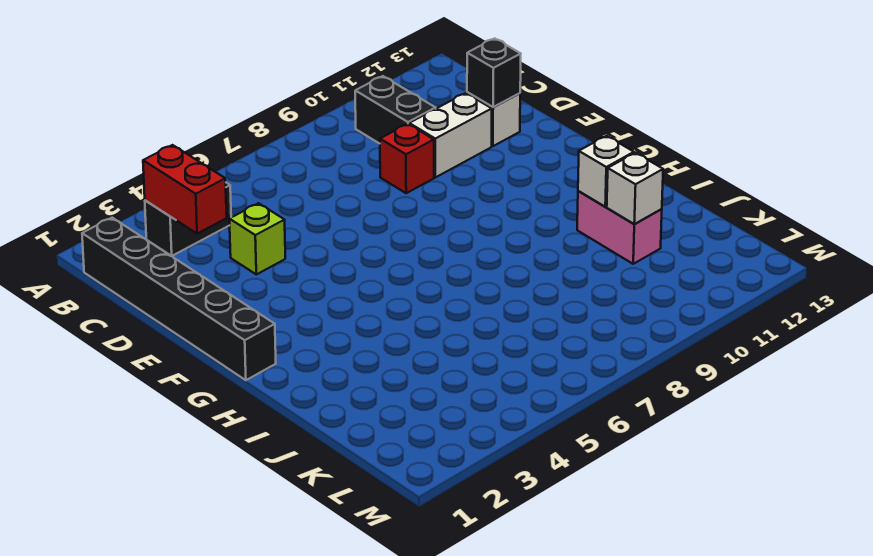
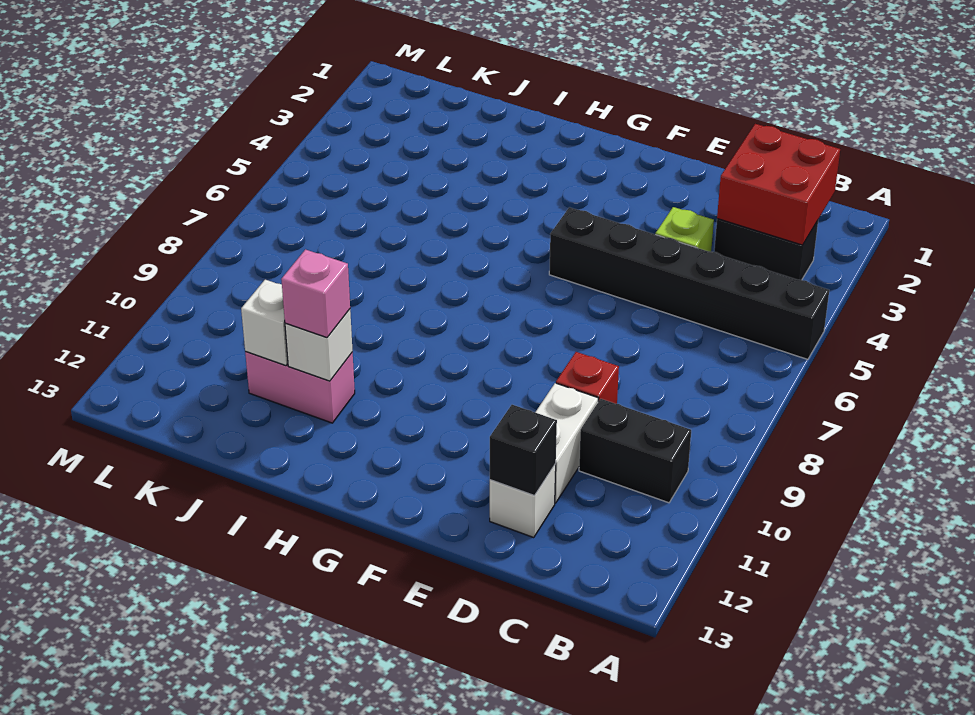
black 1x6 brick [82,218,276,380] -> black 1x6 brick moved to [549,207,829,359]
black 1x2 brick [145,183,231,256] -> black 1x2 brick turned to [714,219,818,280]
red 1x2 brick [143,145,227,234] -> red 2x2 brick [717,124,840,245]
none -> pink 1x1 brick [281,249,350,338]

